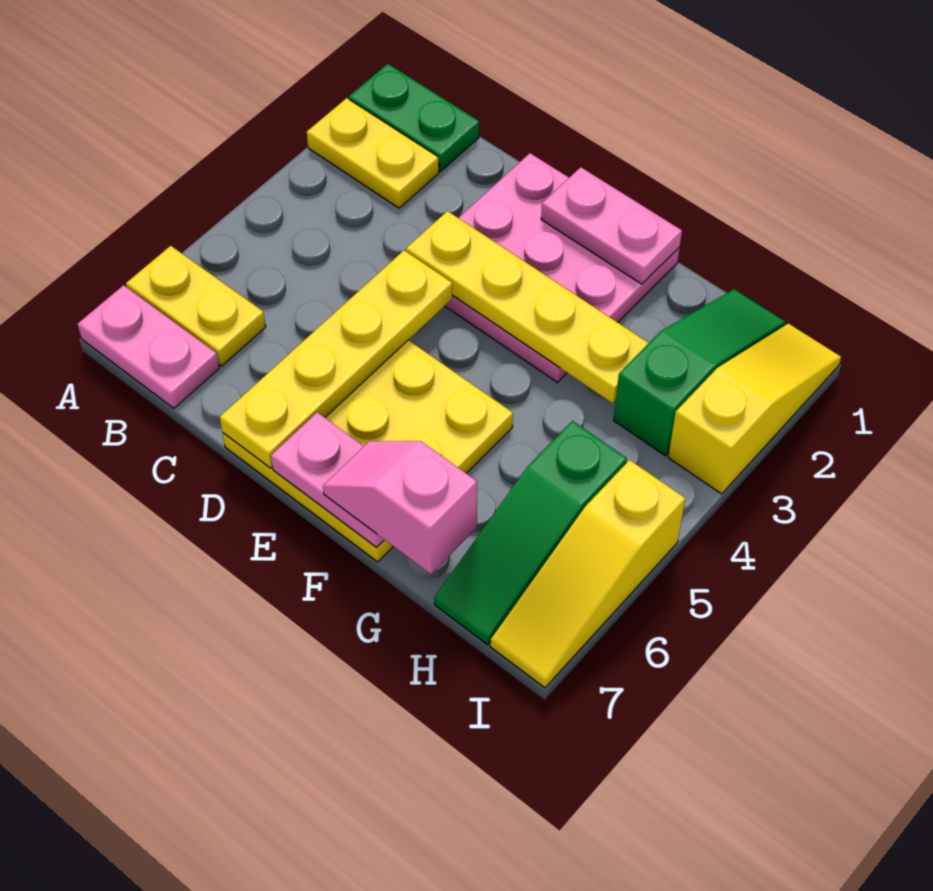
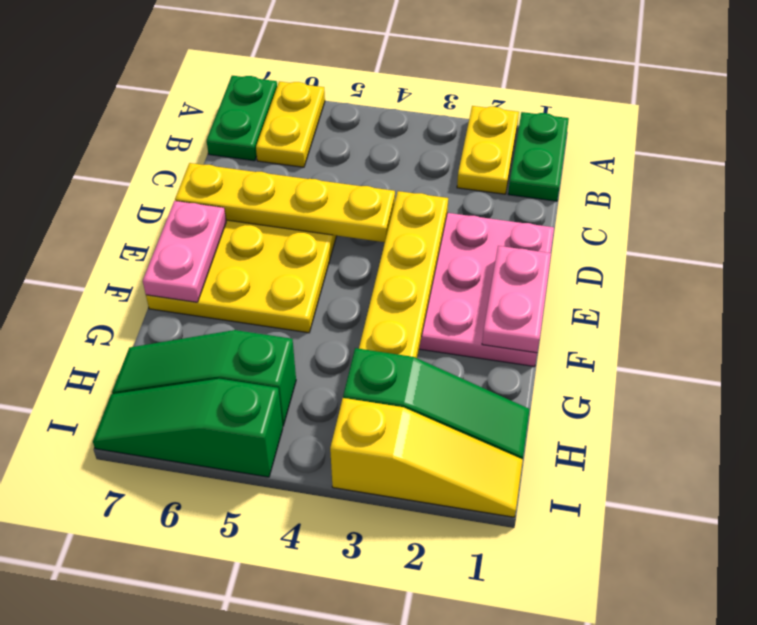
pink 1x2 plate [78,285,219,408] -> green 1x2 plate [207,76,277,161]
pink 1x2 slope [323,441,477,574] -> none
yellow 1x3 slope [490,460,685,688] -> green 1x3 slope [93,379,283,477]

